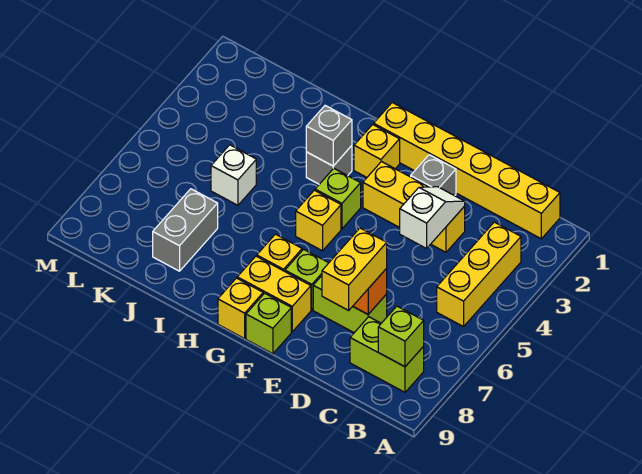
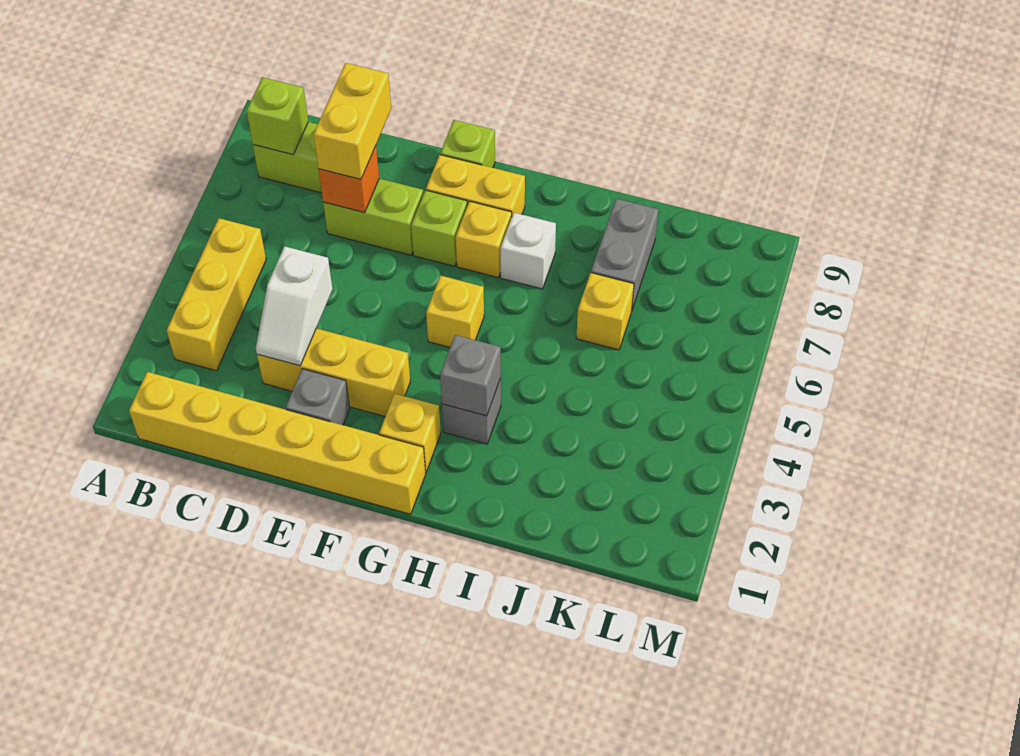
lime 1x1 brick [315,168,361,229] -> none
yellow 1x1 brick [218,278,263,339] -> yellow 1x1 brick moved to [576,273,634,350]
white 1x1 brick [211,145,256,205] -> white 1x1 brick moved to [501,213,556,289]

